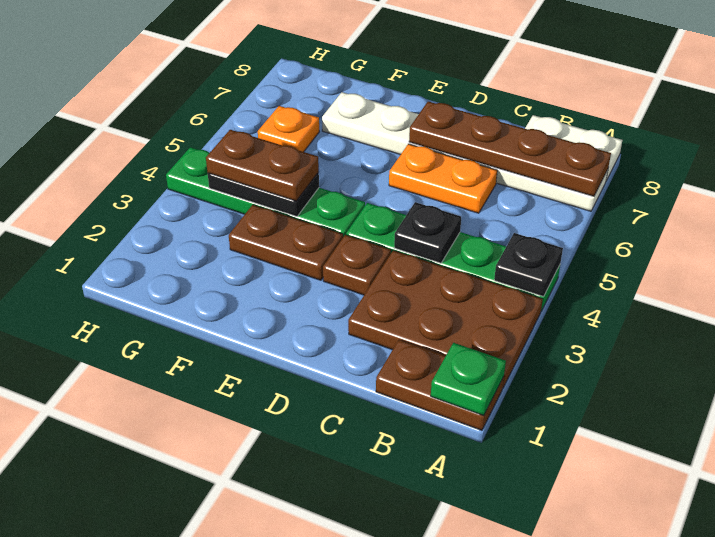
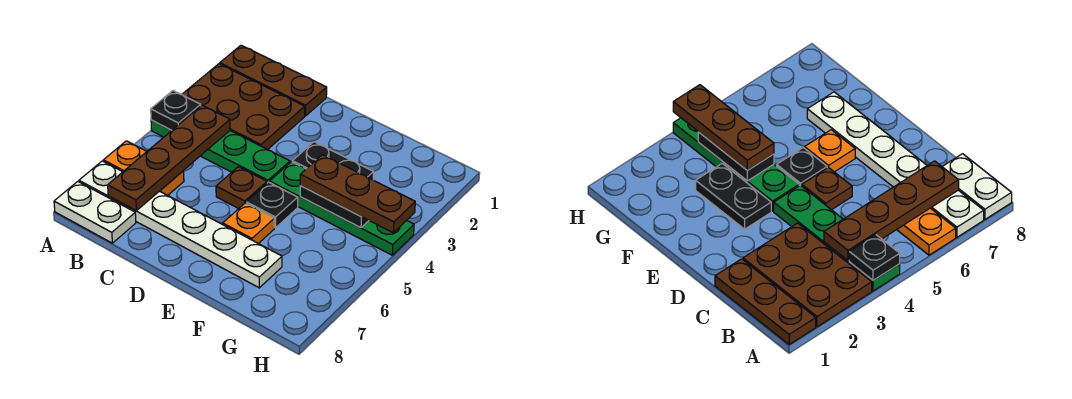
brown 1x2 plate [376,340,504,430] -> brown 1x3 plate [220,45,327,116]
green 1x1 plate [431,343,506,416] -> none
brown 1x4 plate [409,101,611,196] -> brown 1x4 plate turned to [108,105,230,211]
black 1x1 plate [394,202,461,263] -> black 1x1 plate moved to [246,182,298,228]
orange 1x2 plate [389,144,497,213] -> orange 1x2 plate moved to [103,141,184,195]
brown 1x1 plate [323,235,391,295] -> brown 1x1 plate moved to [216,167,267,209]
brown 1x2 plate [229,205,343,280] -> black 1x2 plate [292,142,374,180]
brown 1x2 plate [206,130,319,201] -> brown 1x3 plate [300,155,415,233]
orange 1x1 plate [258,106,319,152] -> orange 1x1 plate moved to [223,203,274,244]

